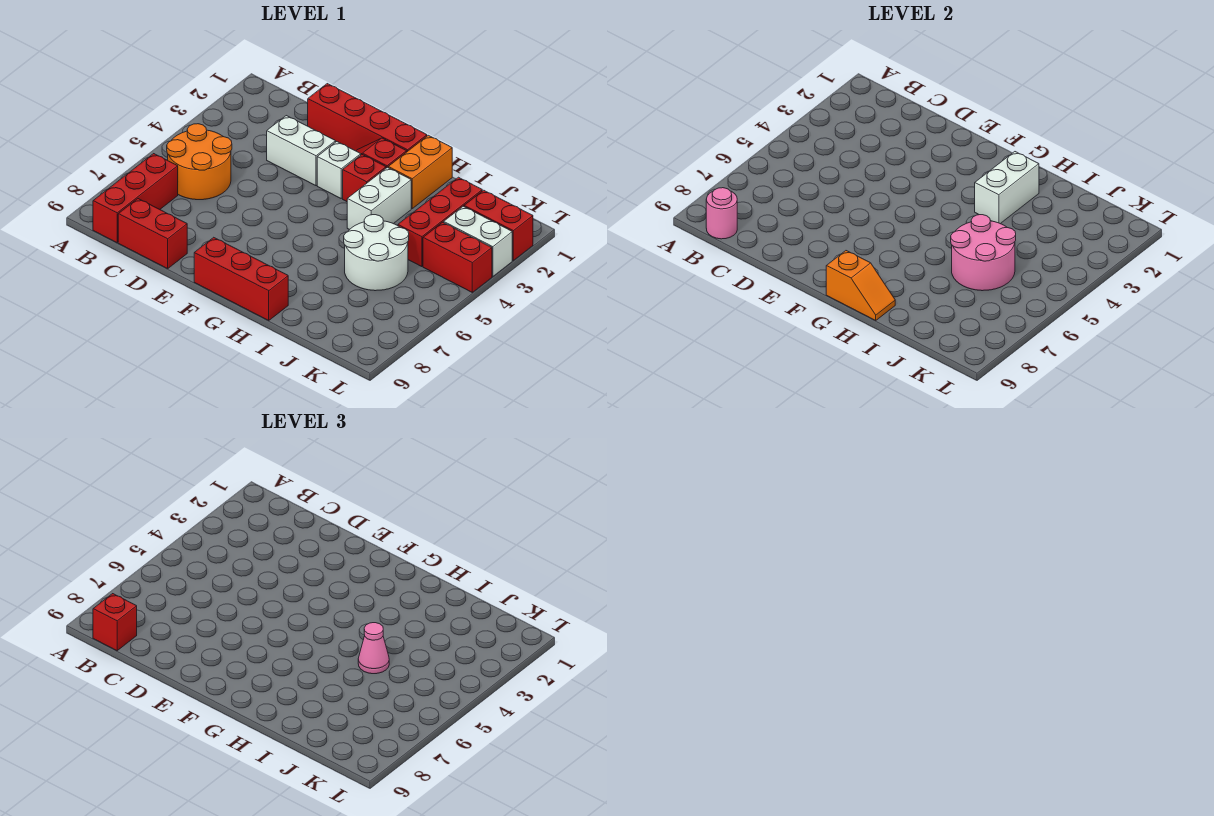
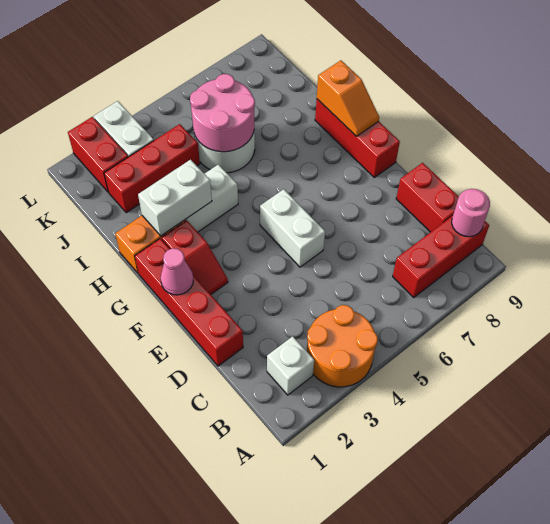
orange 2x2 round brick [167,124,232,200] -> orange 2x2 round brick moved to [307,305,378,387]
red 1x1 brick [93,594,137,651] -> none
white 1x2 brick [267,116,336,186] -> white 1x2 brick moved to [260,189,325,267]
white 1x1 brick [317,142,361,198] -> white 1x1 brick moved to [267,336,314,395]
red 1x1 brick [343,155,386,202] -> none
orange 1x2 slope [826,251,895,320] -> orange 1x2 slope turned to [317,60,379,136]
pink 1x1 cone [358,623,389,674] -> pink 1x1 cone moved to [161,248,193,295]
red 1x2 brick [423,222,492,292] -> none

